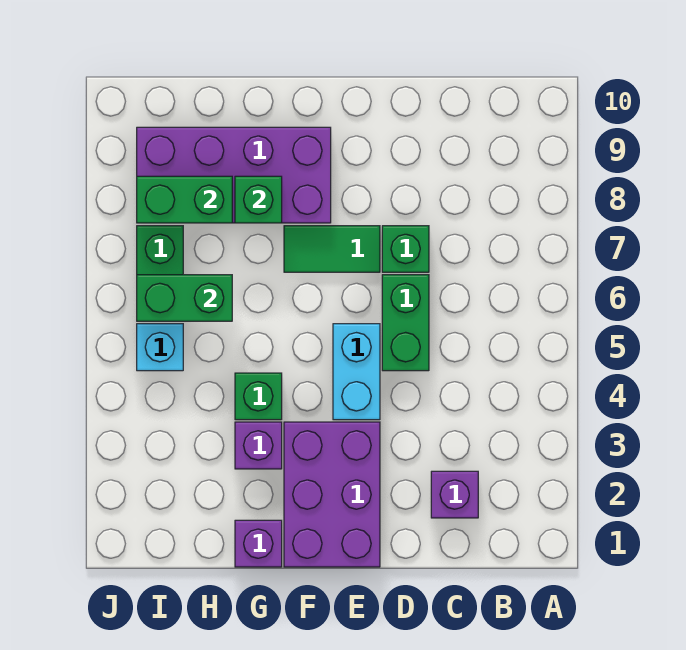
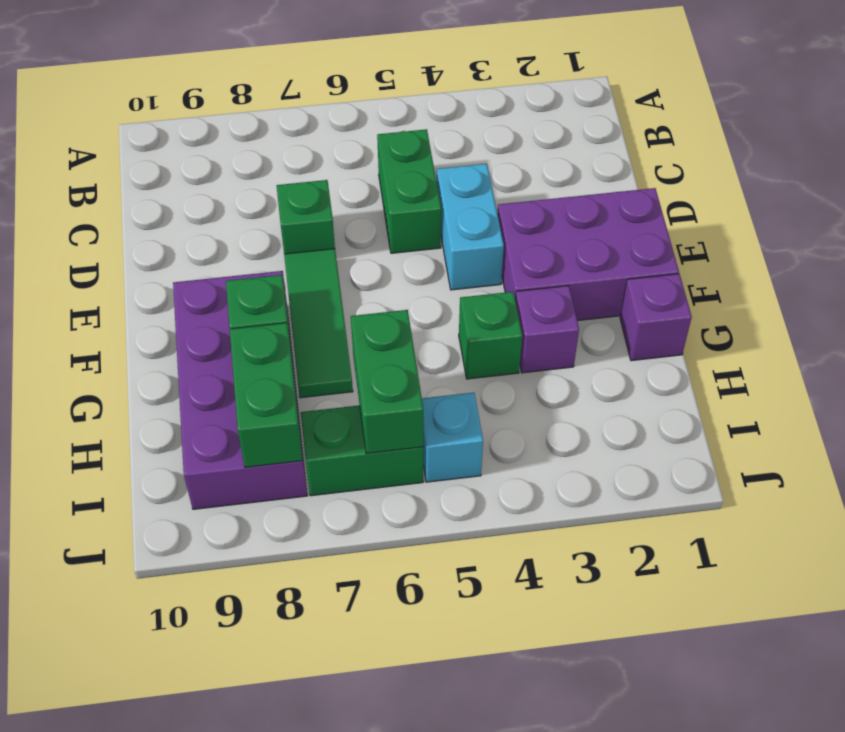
purple 1x1 brick [431,471,478,518] -> none
green 1x2 brick [382,275,429,371] -> green 1x2 brick turned to [377,129,441,253]
cyan 1x2 brick [333,324,380,420] -> cyan 1x2 brick turned to [437,164,504,290]
green 1x2 tile [284,226,380,272] -> green 1x3 tile [284,249,353,398]

